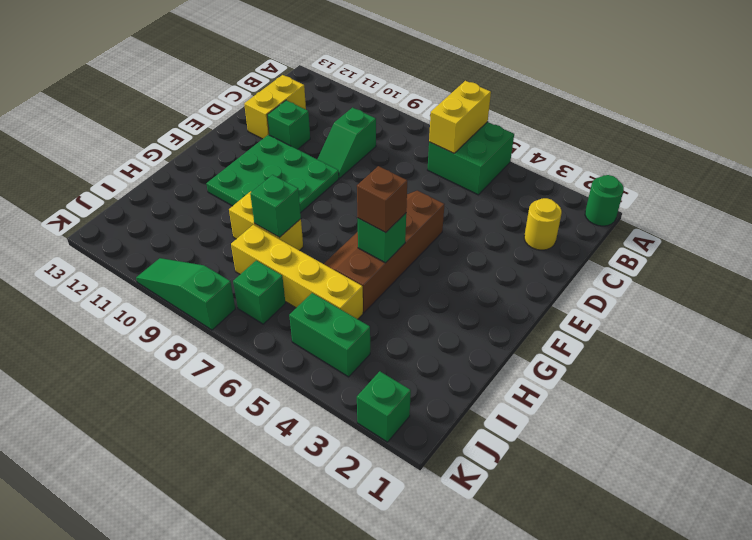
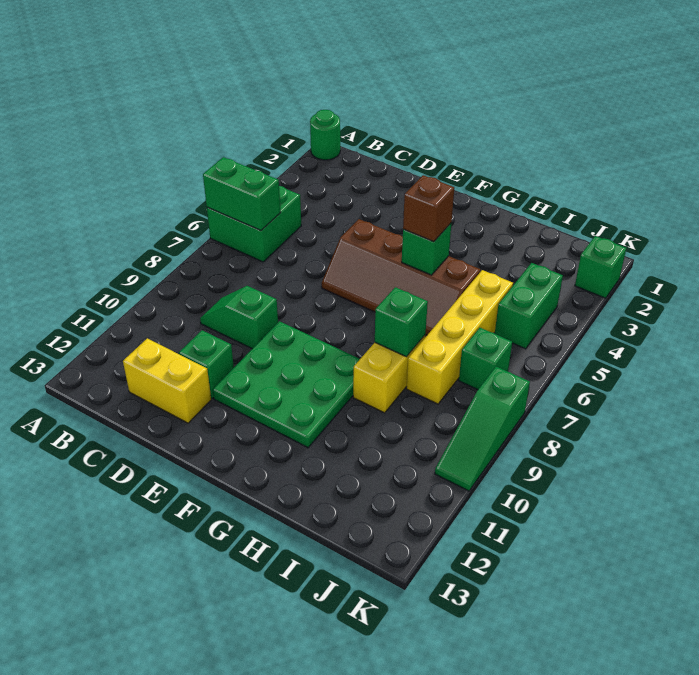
yellow 1x2 brick [429,81,491,153] -> green 1x2 brick [203,157,281,230]
yellow 1x1 round brick [524,198,562,250] -> none
green 1x2 slope [318,108,376,178] -> green 1x2 slope turned to [200,286,278,349]

